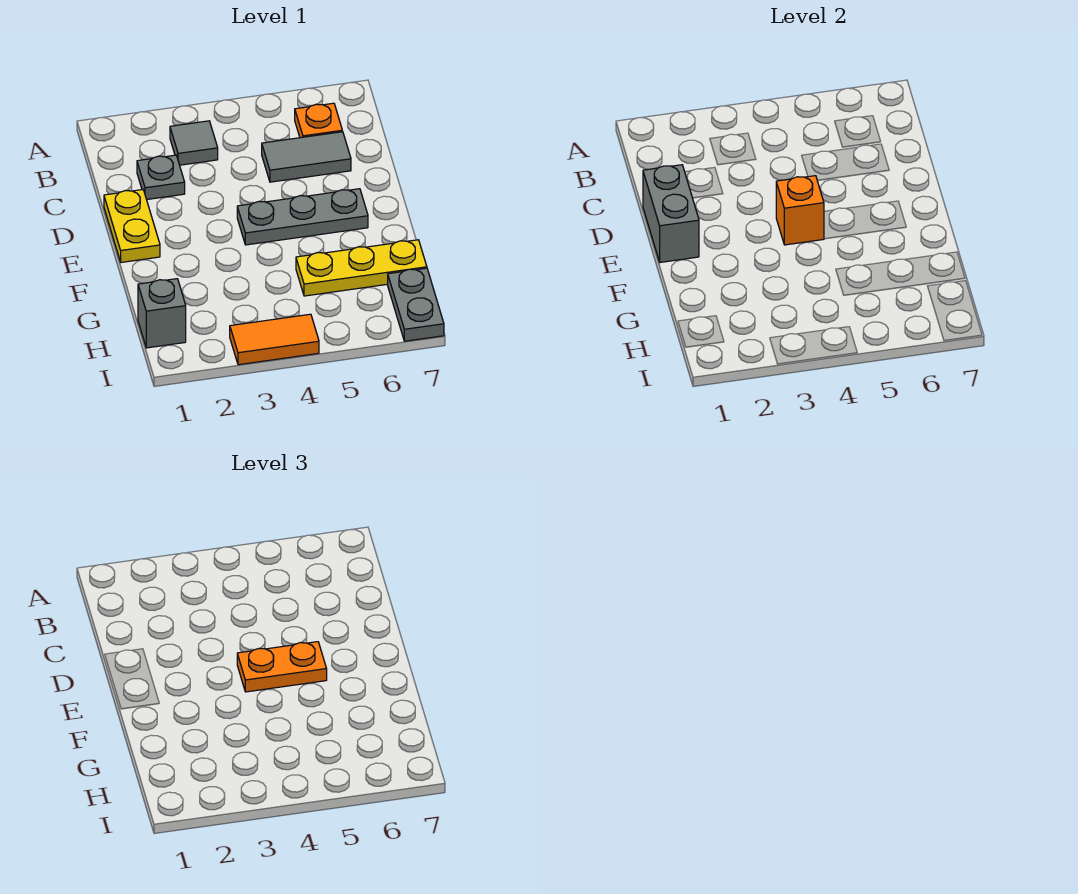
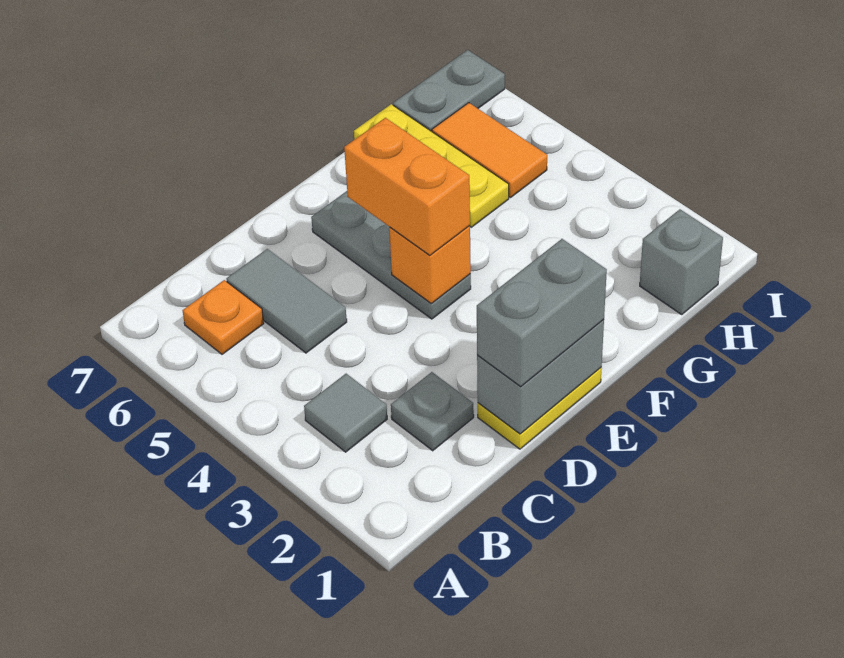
none -> grey 1x2 brick [477,239,607,386]
orange 1x2 plate [237,642,327,692] -> orange 1x2 brick [344,118,470,255]
orange 1x2 tile [230,314,319,365] -> orange 1x2 tile moved to [432,103,547,198]

